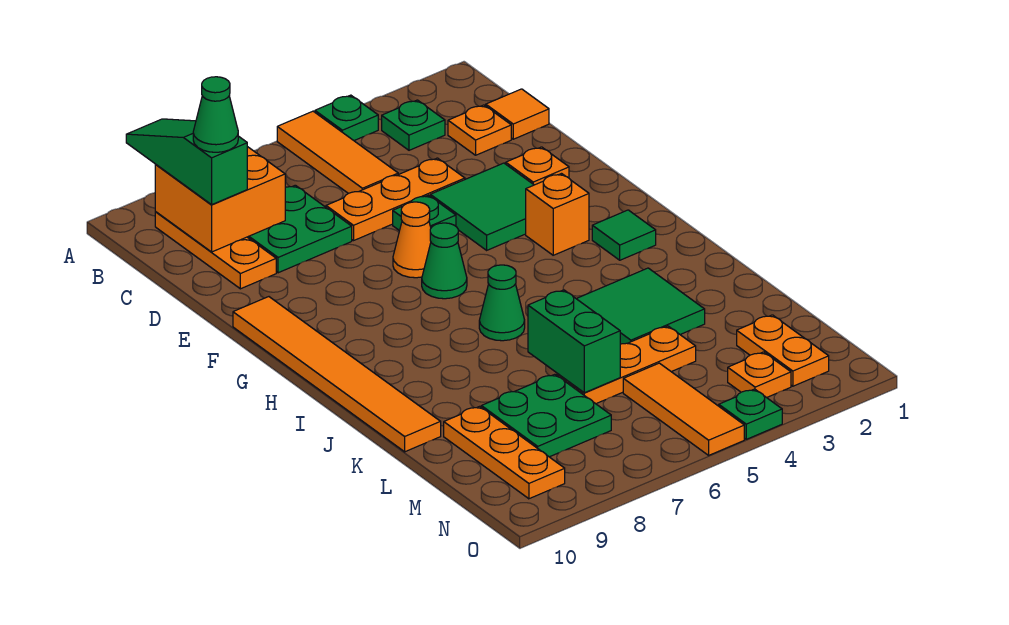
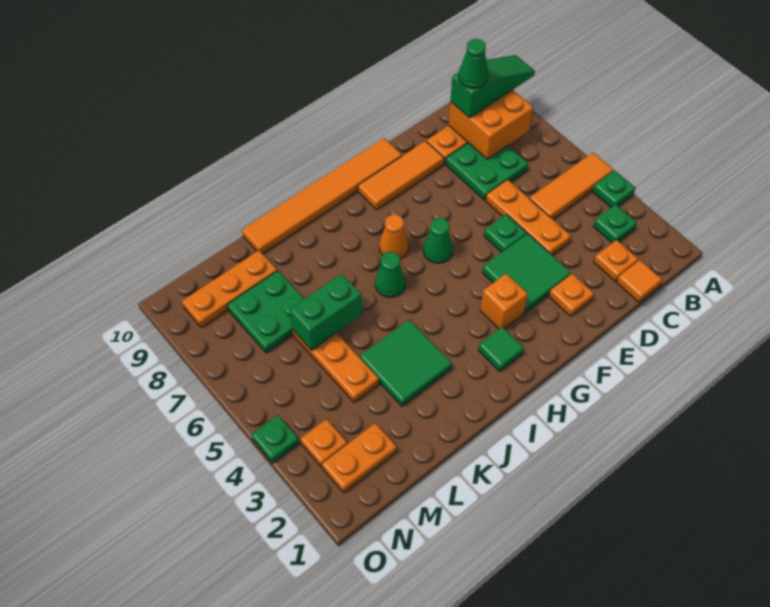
orange 1x1 cone [393,202,431,278] -> orange 1x1 cone moved to [379,215,409,259]
orange 1x3 tile [623,363,744,455] -> orange 1x3 tile moved to [358,141,444,210]

